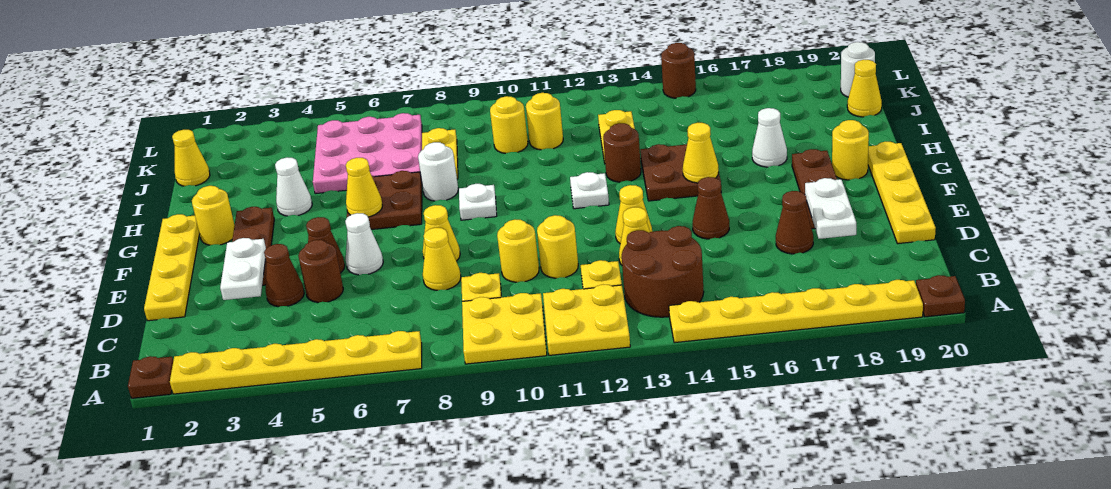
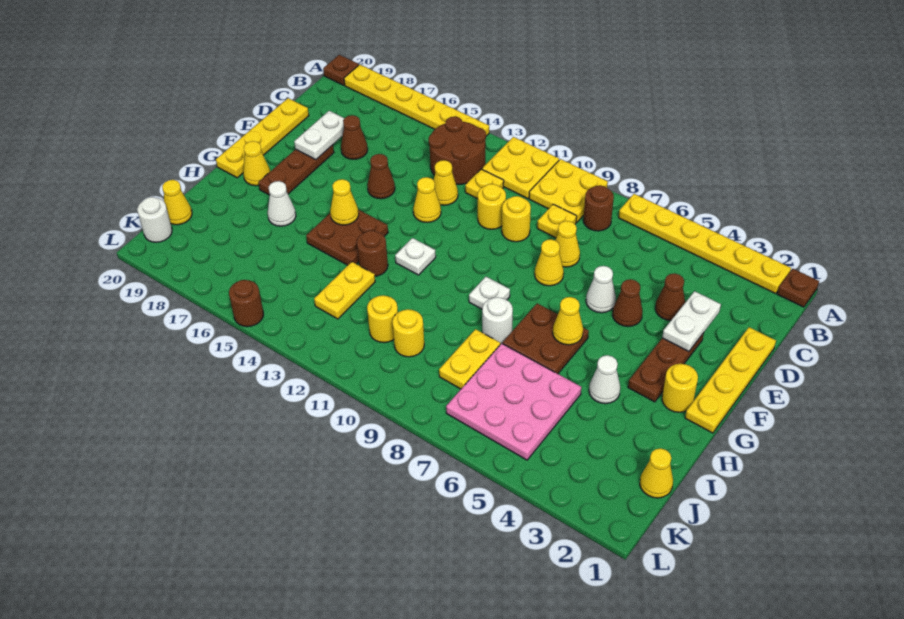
brown 1x1 round brick [298,240,343,303] -> brown 1x1 round brick moved to [583,185,614,231]
yellow 1x1 round brick [832,120,869,180] -> yellow 1x1 cone [243,141,270,186]

